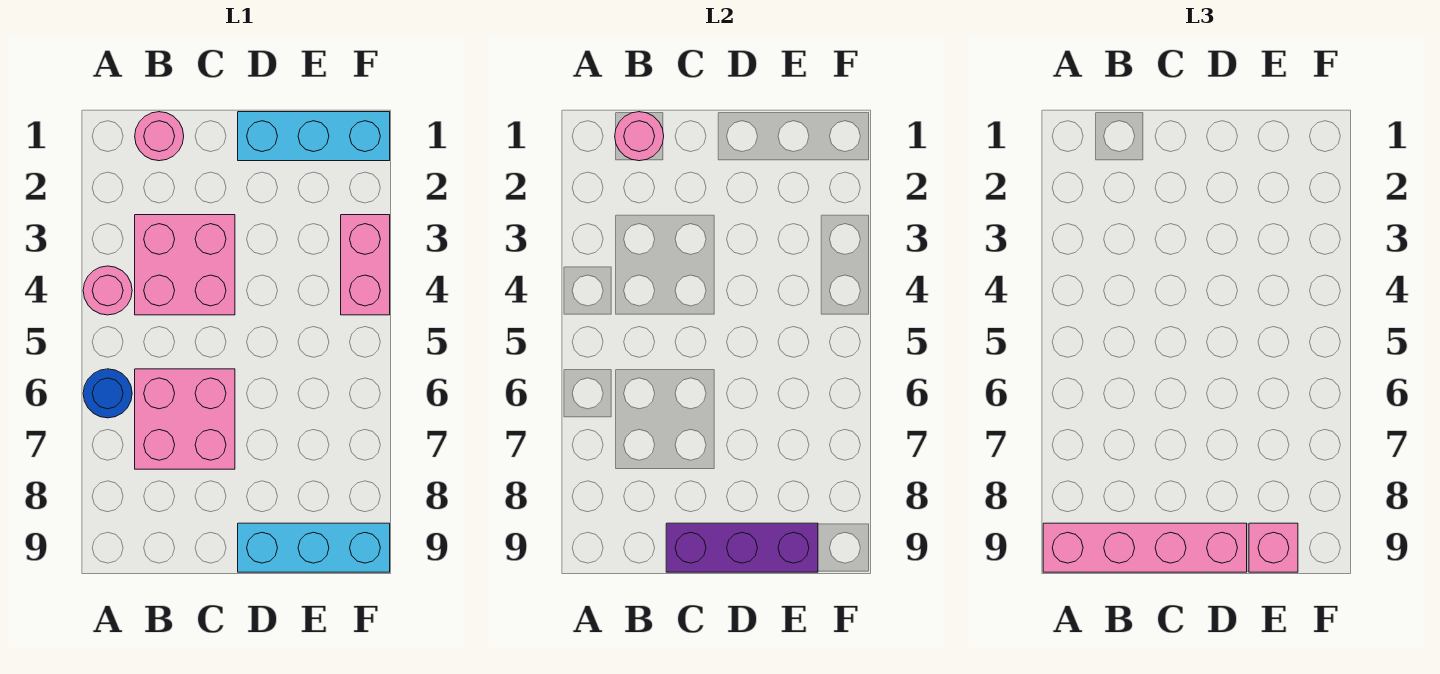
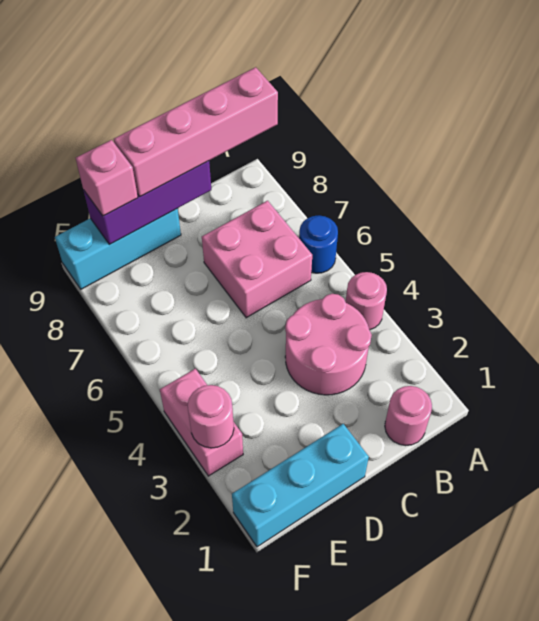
pink 1x1 round brick [615,112,664,161] -> pink 1x1 round brick moved to [188,385,234,448]
pink 2x2 brick [135,215,235,315] -> pink 2x2 round brick [285,294,372,395]

